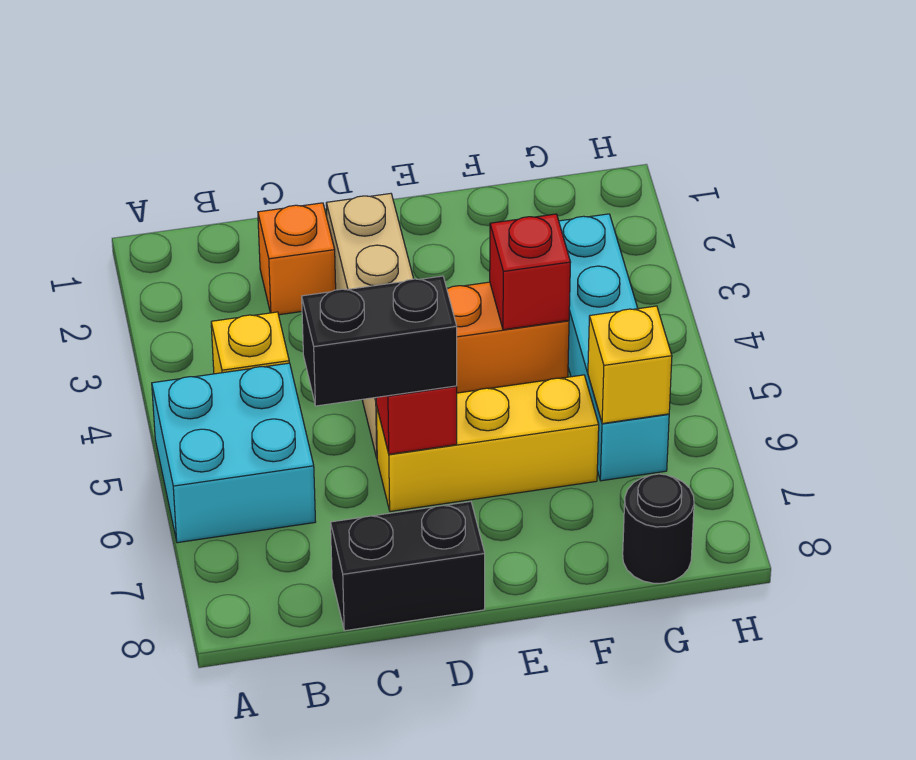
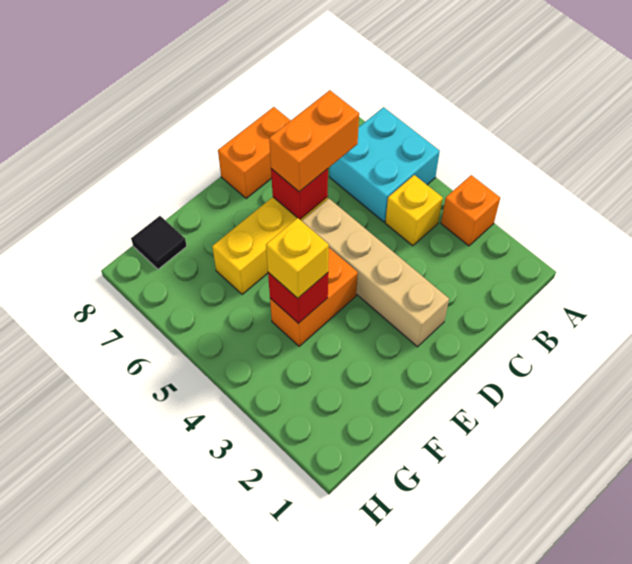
orange 1x1 brick [258,203,336,315] -> orange 1x1 brick moved to [441,175,500,246]
black 1x2 brick [302,276,457,406] -> orange 1x2 brick [269,90,359,192]
black 1x2 brick [331,502,485,631] -> orange 1x2 brick [218,107,291,199]
cyan 1x4 brick [559,214,669,481] -> none
yellow 1x1 brick [588,306,672,424] -> yellow 1x1 brick moved to [266,218,329,298]
black 1x1 round brick [623,474,694,583] -> black 1x1 tile [131,216,187,269]

